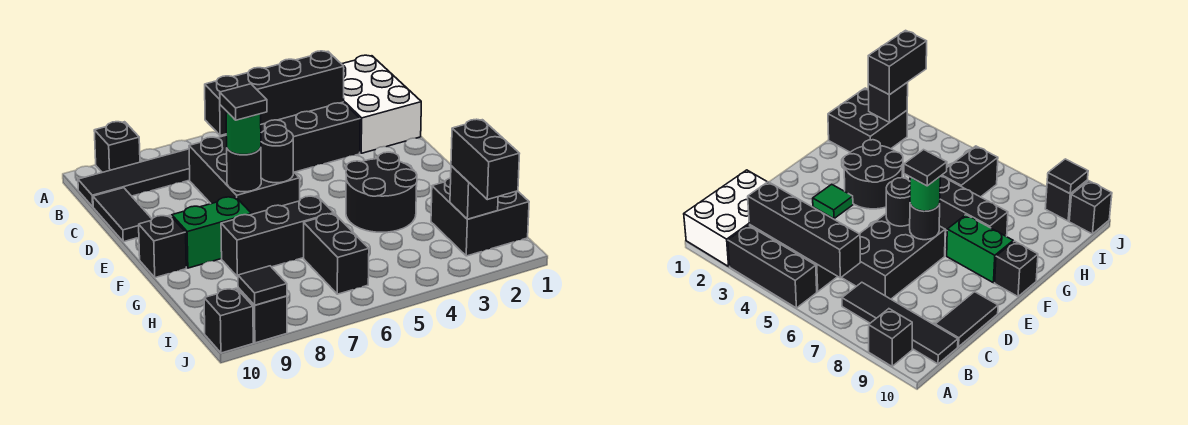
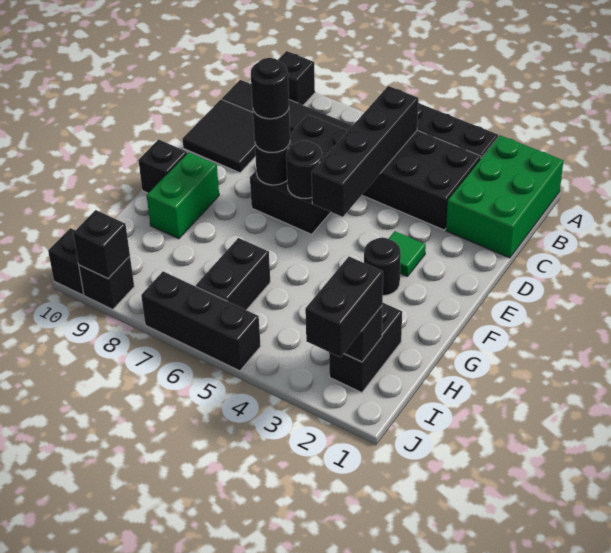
white 2x3 brick [342,55,421,153] -> green 2x3 brick [446,135,563,258]
black 1x4 brick [205,51,344,135] -> black 1x4 brick turned to [312,86,418,217]
black 1x2 tile [93,188,152,242] -> black 2x2 tile [183,99,256,173]
green 1x1 round brick [226,111,261,155] -> black 1x1 round brick [253,109,290,152]
black 1x1 tile [220,84,267,120] -> black 1x1 round brick [251,58,289,119]
black 2x2 round brick [346,152,417,232] -> black 1x1 round brick [364,237,401,296]
green 1x2 brick [172,197,252,268] -> green 1x2 brick turned to [147,152,219,239]
black 1x3 brick [221,196,334,277] -> black 1x3 brick moved to [141,272,261,371]
black 2x2 brick [431,178,529,256] -> black 1x2 brick [329,303,402,393]
black 1x1 tile [238,266,287,305] -> black 1x1 brick [73,210,130,279]

